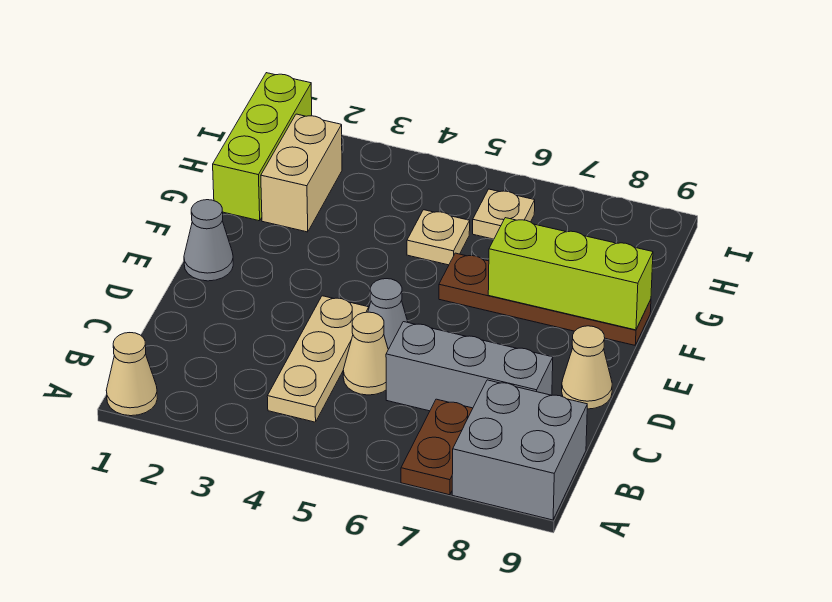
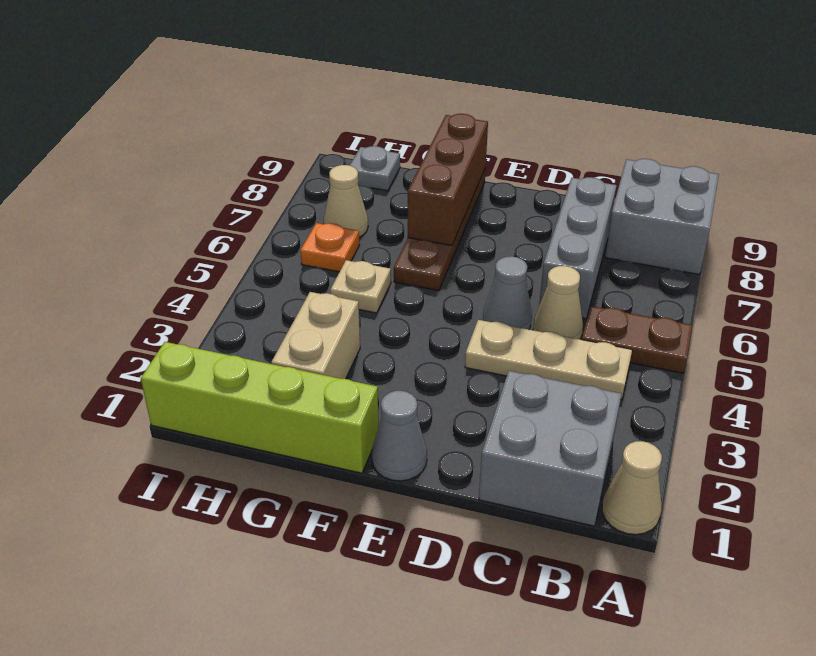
brown 1x2 plate [401,399,473,495] -> brown 1x2 plate moved to [582,306,692,373]
none -> grey 2x2 brick [479,371,621,526]
tan 1x1 cone [562,326,612,409] -> tan 1x1 cone moved to [324,165,368,237]
lime 1x3 brick [488,218,653,330] -> brown 1x3 brick [408,114,488,246]
lime 1x3 brick [213,73,312,221] -> lime 1x4 brick [141,342,379,473]
tan 1x2 brick [261,114,342,232] -> tan 1x2 brick turned to [271,292,360,379]
tan 1x1 plate [473,189,535,239] -> orange 1x1 plate [300,223,359,272]
none -> grey 1x1 plate [350,146,400,191]

